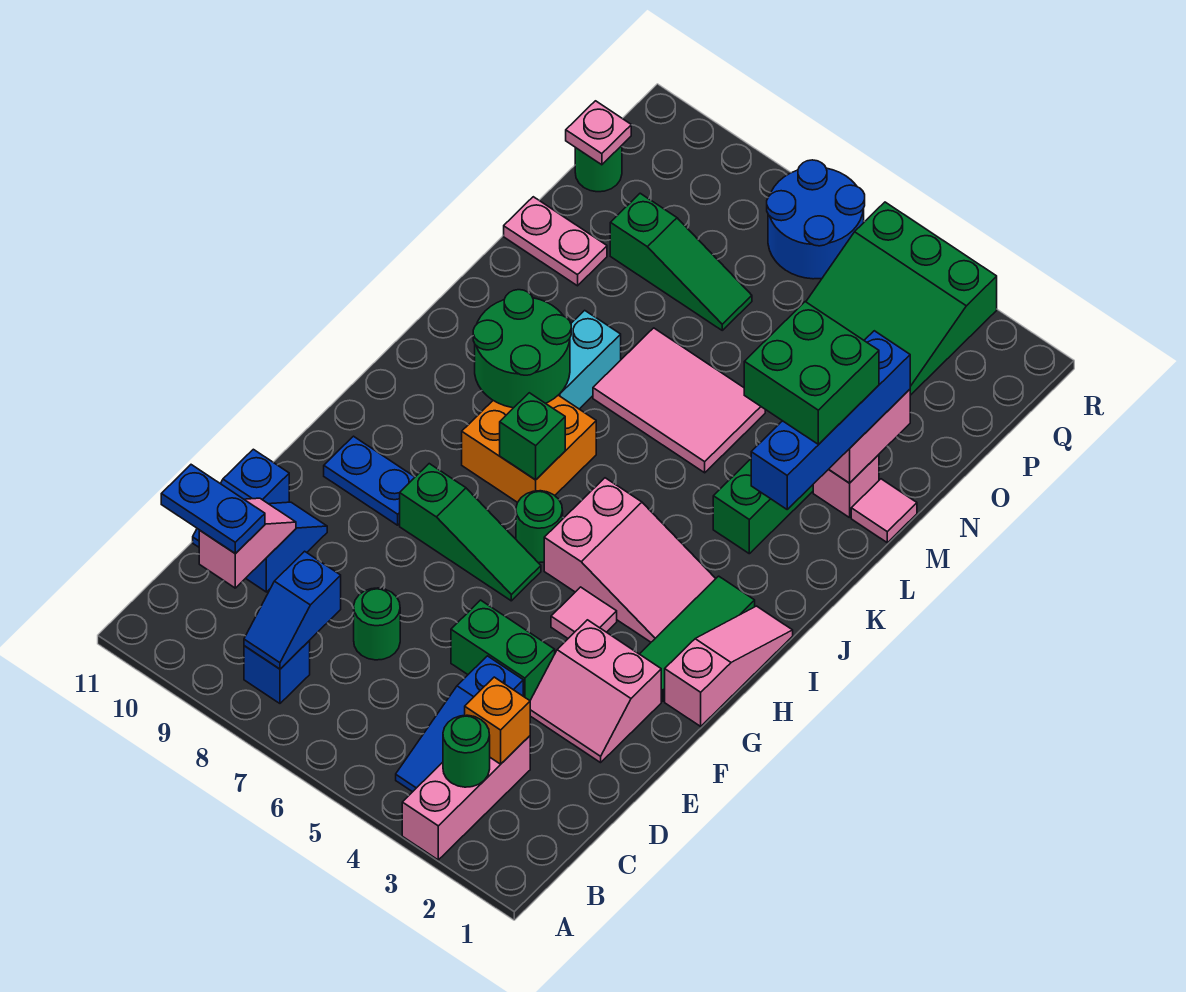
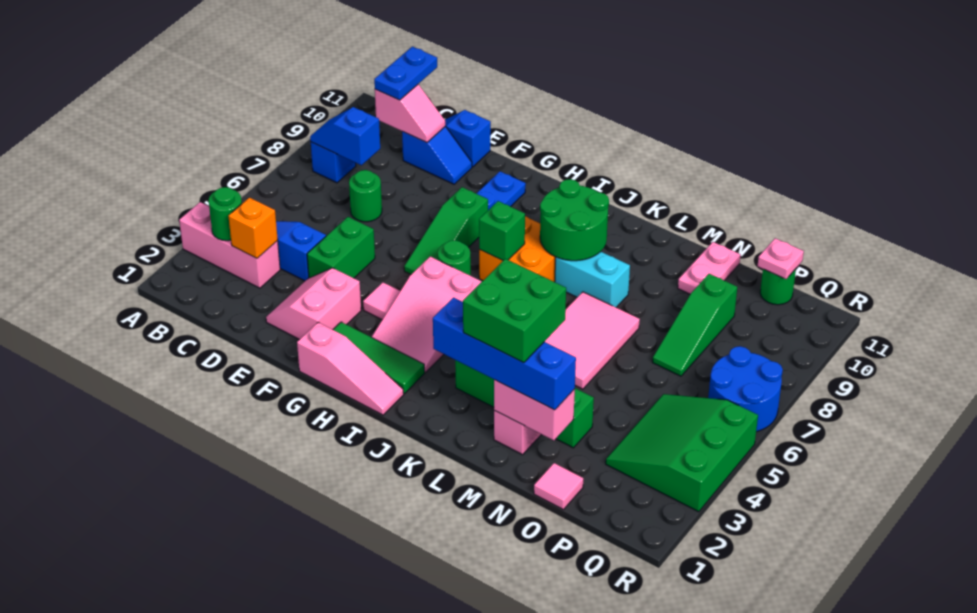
pink 1x1 tile [851,479,917,543] -> pink 1x1 tile moved to [534,463,583,509]

